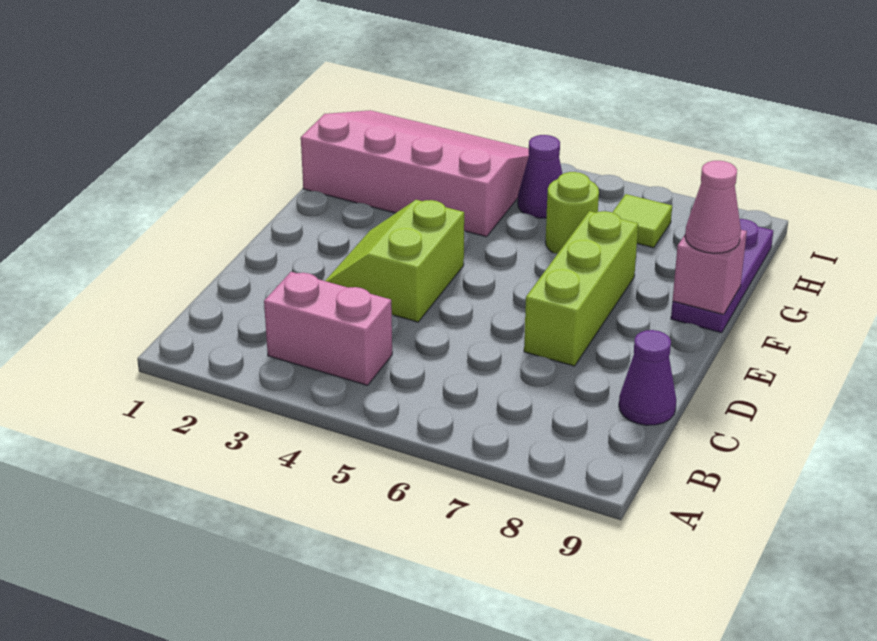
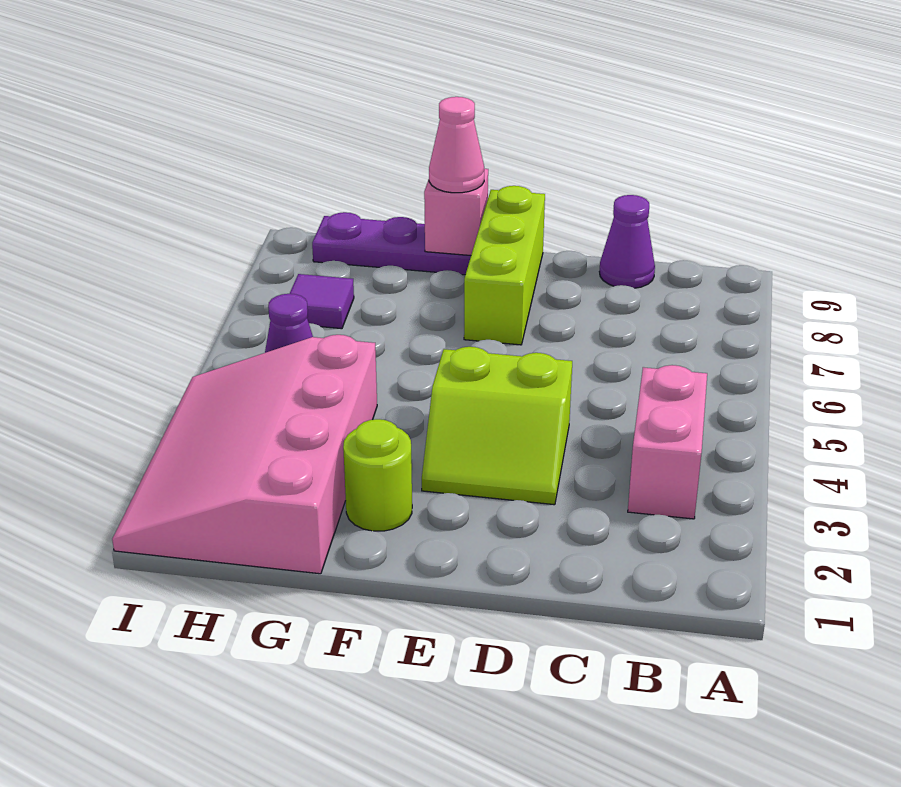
lime 1x3 brick [524,211,638,366] -> lime 1x3 brick turned to [464,186,545,345]
lime 1x1 round brick [546,172,599,254] -> lime 1x1 round brick moved to [343,419,412,531]
lime 1x1 tile [612,194,672,248] -> purple 1x1 tile [290,274,354,329]

